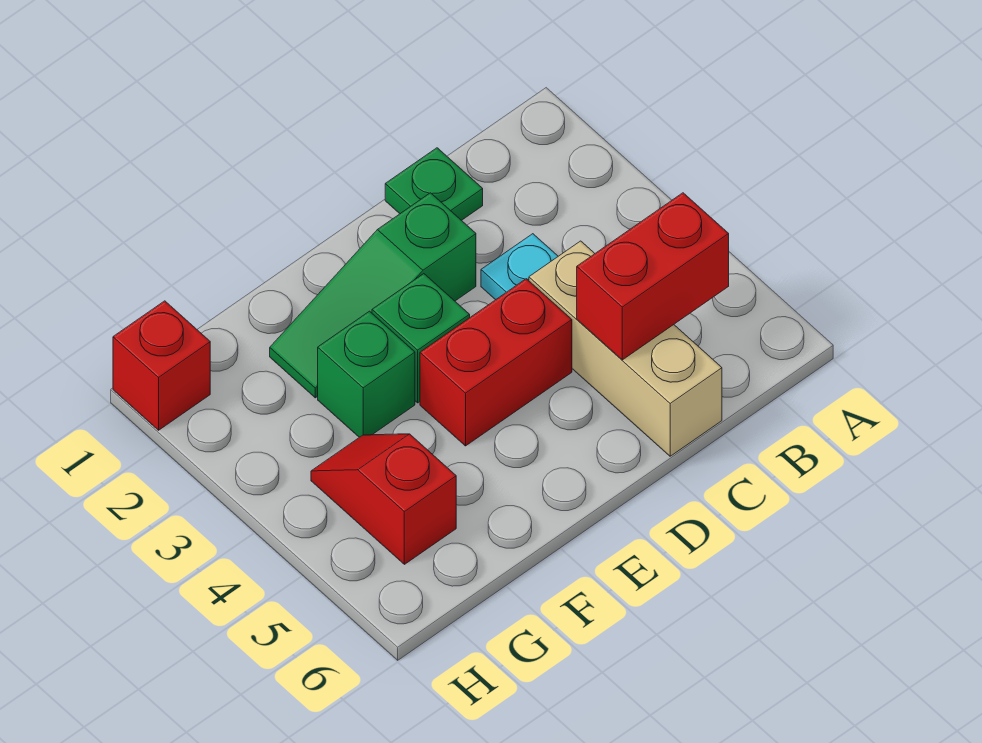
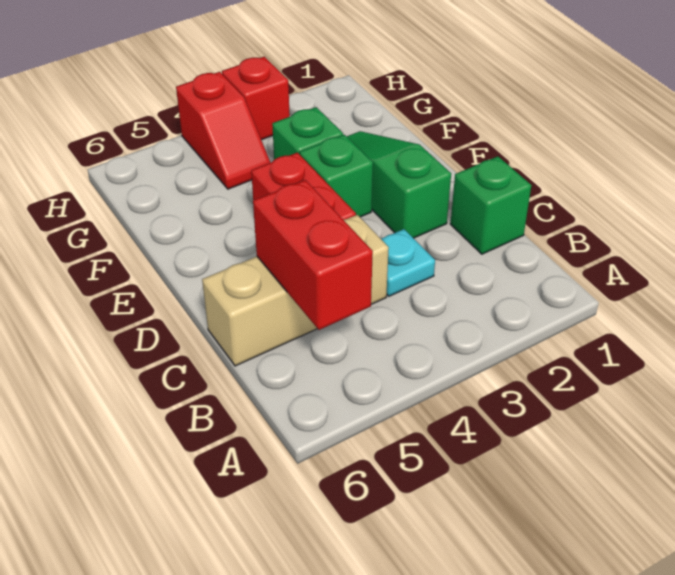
green 1x1 plate [385,148,483,220] -> green 1x1 brick [450,156,531,254]
red 1x2 slope [311,434,456,564] -> red 1x2 slope turned to [176,72,271,189]
red 1x1 brick [113,301,210,430] -> red 1x1 brick moved to [222,57,290,140]

